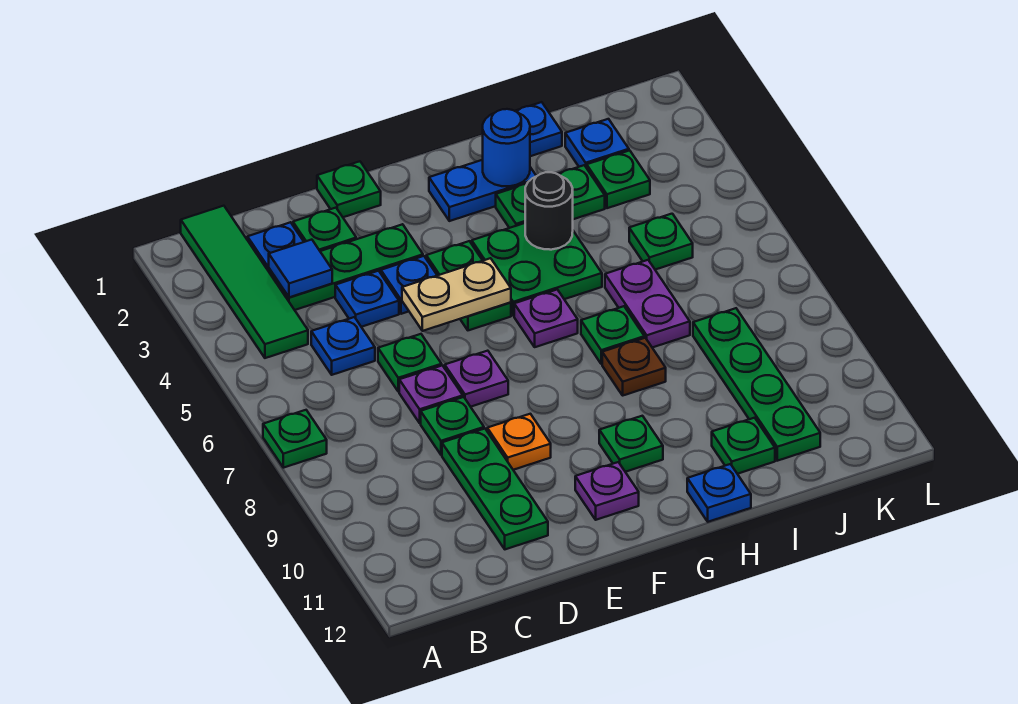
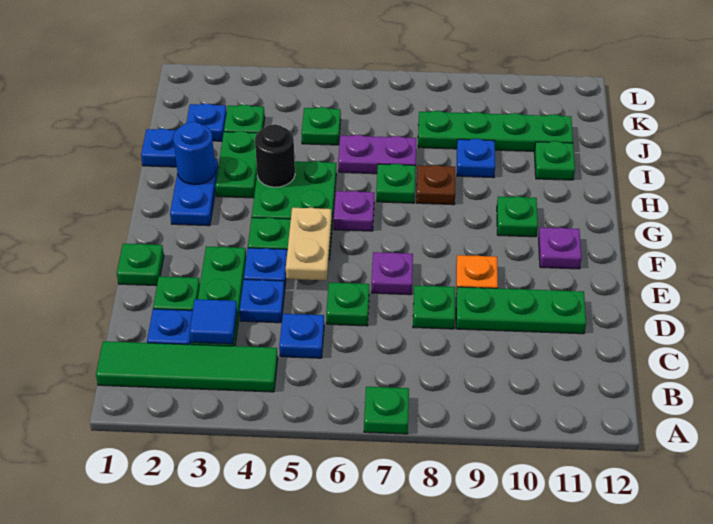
purple 1x1 plate [399,365,463,423] -> none
blue 1x1 plate [687,464,751,522] -> blue 1x1 plate moved to [457,139,495,178]

